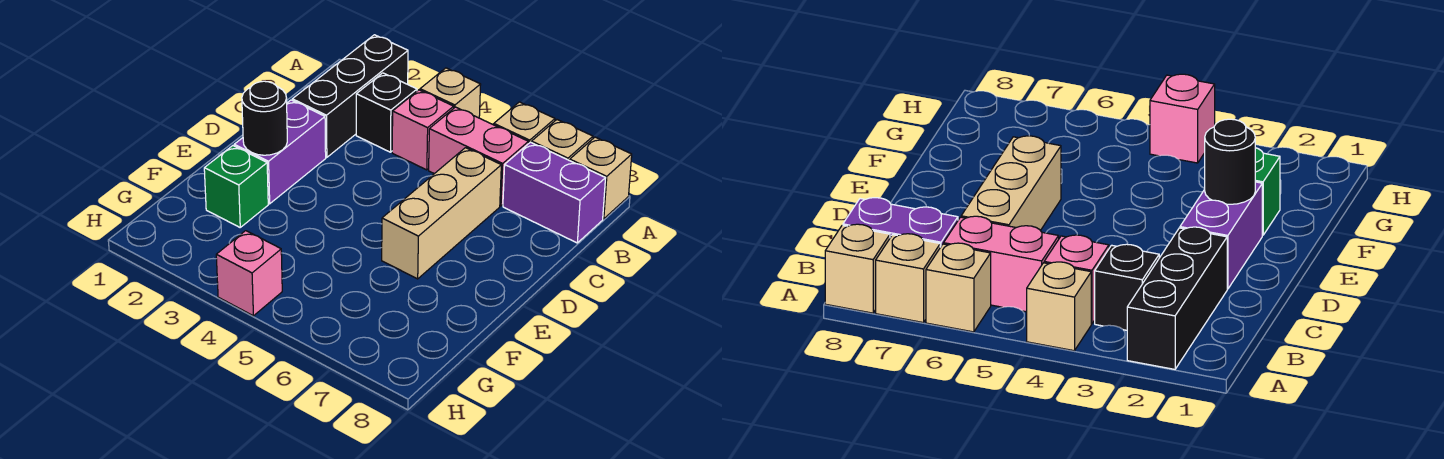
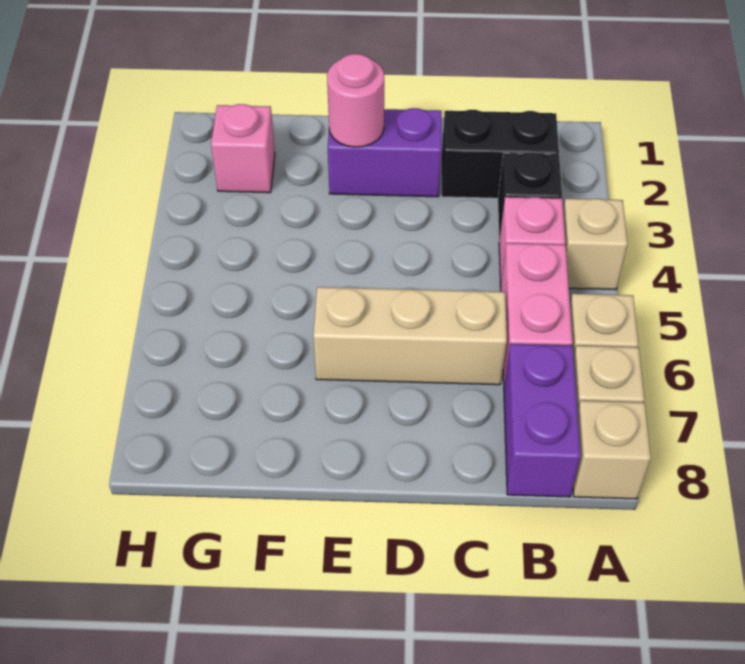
black 1x3 brick [292,35,408,157] -> black 1x2 brick [442,110,559,198]
black 1x1 round brick [242,81,287,155] -> pink 1x1 round brick [327,54,384,147]
green 1x1 brick [204,146,268,227] -> none
pink 1x1 brick [216,231,282,316] -> pink 1x1 brick moved to [211,104,275,193]

